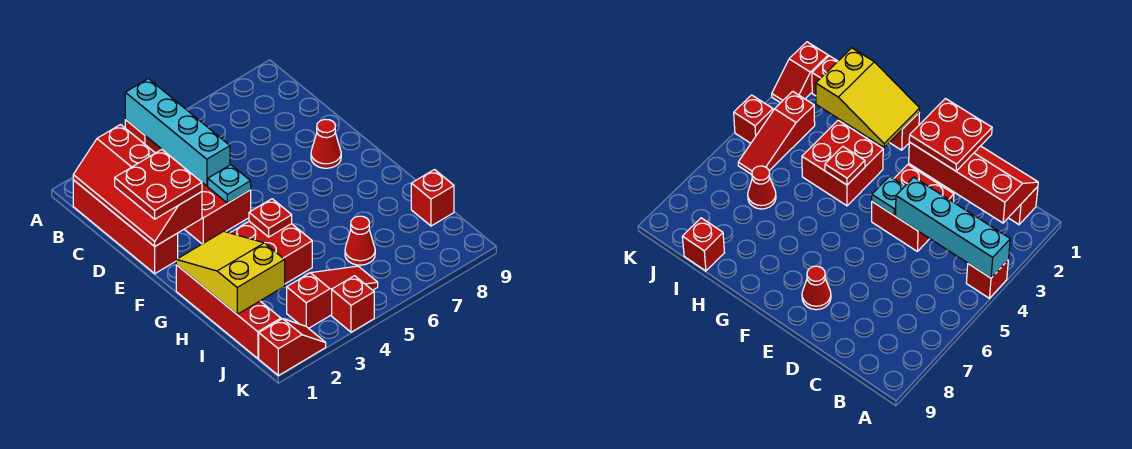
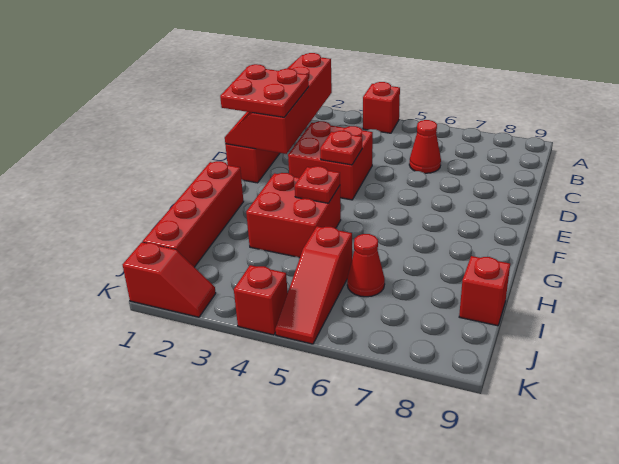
cyan 1x4 brick [125,79,230,186] -> none
cyan 1x1 plate [208,165,251,203] -> red 1x1 plate [320,131,362,165]
red 1x1 cone [311,119,341,168] -> red 1x1 cone moved to [409,120,441,173]
yellow 2x3 slope [176,231,285,314] -> none
red 1x3 slope [287,266,378,328] -> red 1x3 slope turned to [275,226,352,344]

